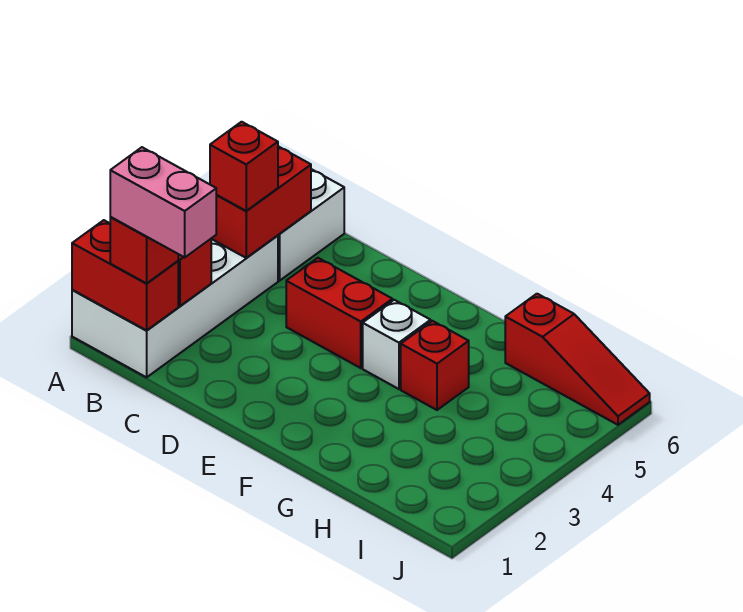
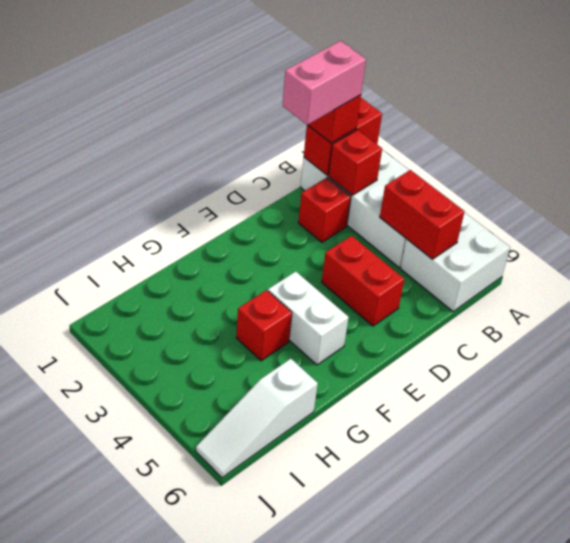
red 1x1 brick [210,122,278,211] -> red 1x1 brick moved to [298,178,351,242]
red 1x2 brick [286,258,392,368] -> red 1x2 brick turned to [322,236,404,326]
white 1x1 brick [363,300,431,389] -> white 1x2 brick [268,271,349,365]
red 1x3 slope [505,294,650,425] -> white 1x3 slope [196,359,318,478]

